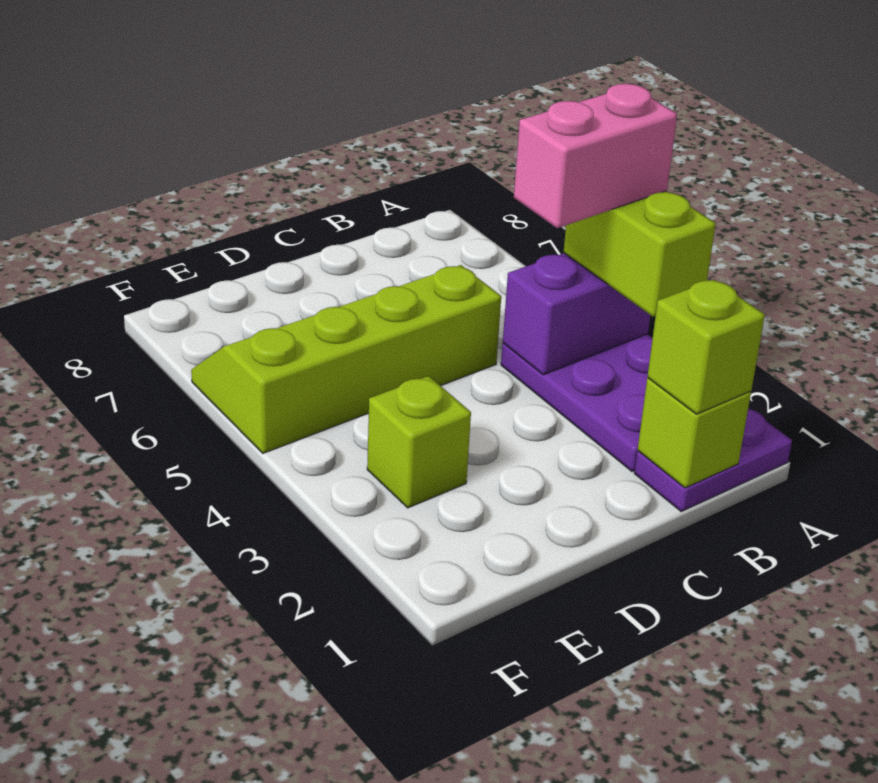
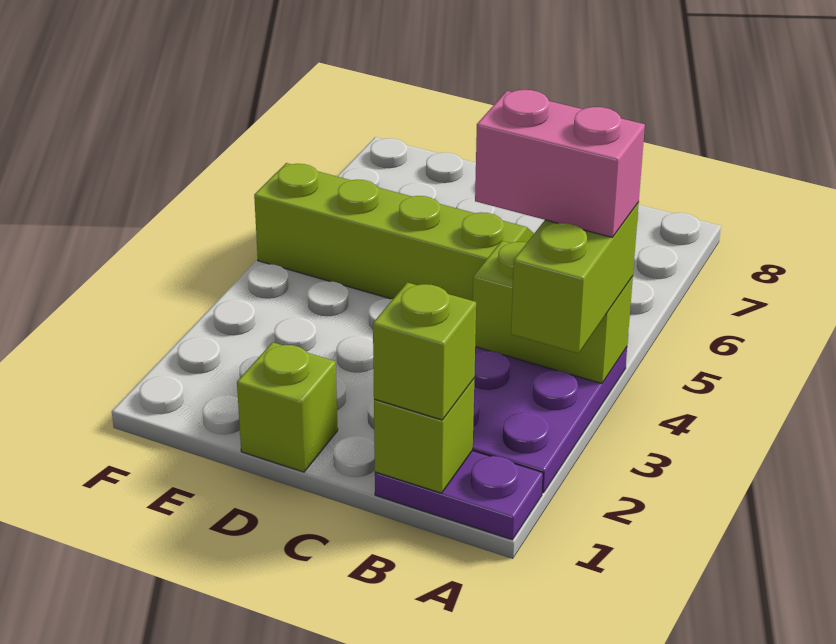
purple 1x2 brick [503,253,650,375] -> lime 1x2 brick [473,241,633,384]
lime 1x1 brick [367,376,471,508] -> lime 1x1 brick moved to [237,342,338,472]

